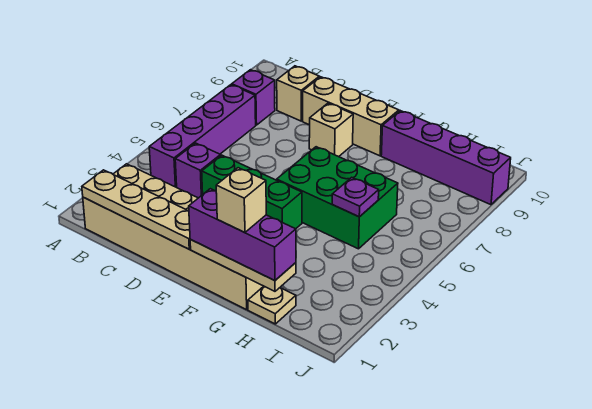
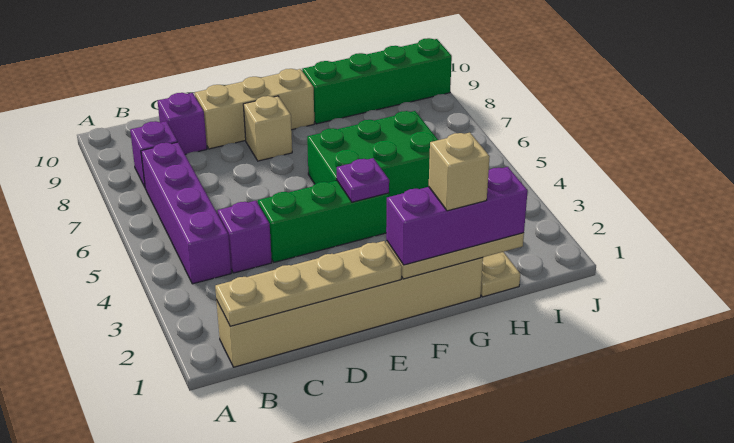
tan 2x6 brick [83,164,263,310] -> tan 1x6 brick [216,257,483,367]
tan 1x1 brick [277,66,319,121] -> purple 1x1 brick [158,93,207,155]
purple 1x4 brick [381,111,511,205] -> green 1x4 brick [302,38,452,124]
purple 1x1 plate [332,177,379,217] -> purple 1x1 plate moved to [337,158,389,202]

